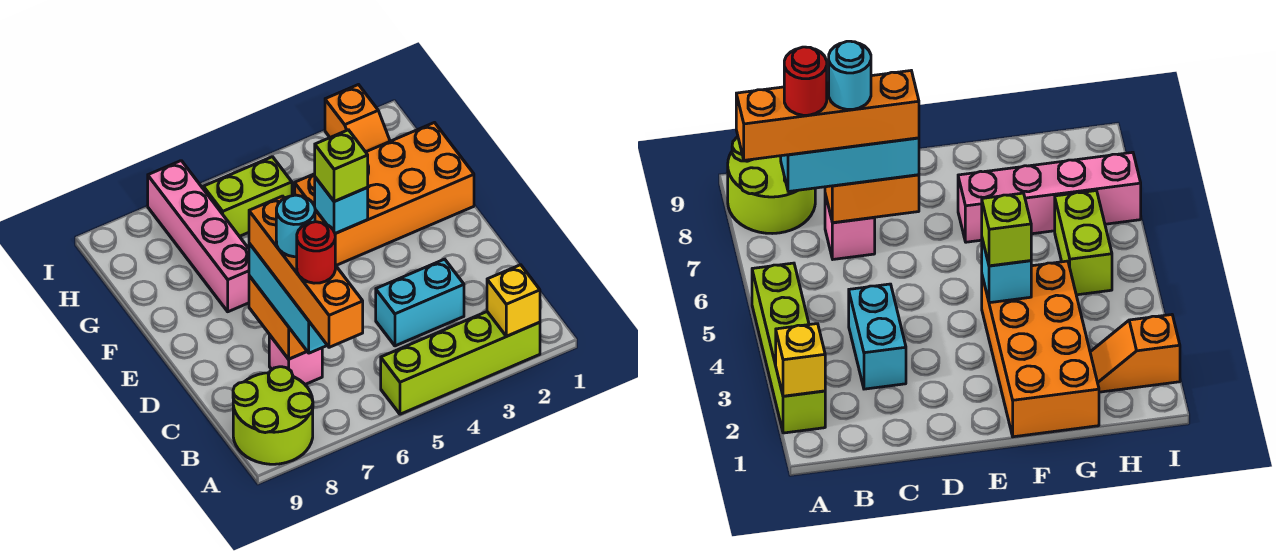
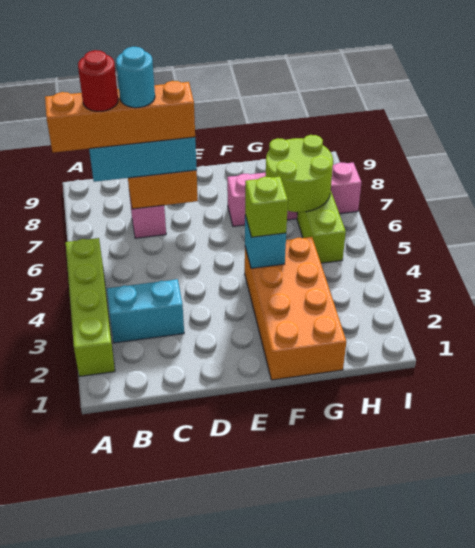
yellow 1x1 brick [487,265,540,336] -> none
lime 2x2 round brick [233,367,313,464] -> lime 2x2 round brick moved to [266,135,333,212]
cyan 1x2 brick [376,259,464,346] -> cyan 1x2 brick turned to [107,279,184,343]
orange 1x2 slope [325,85,390,152] -> none

